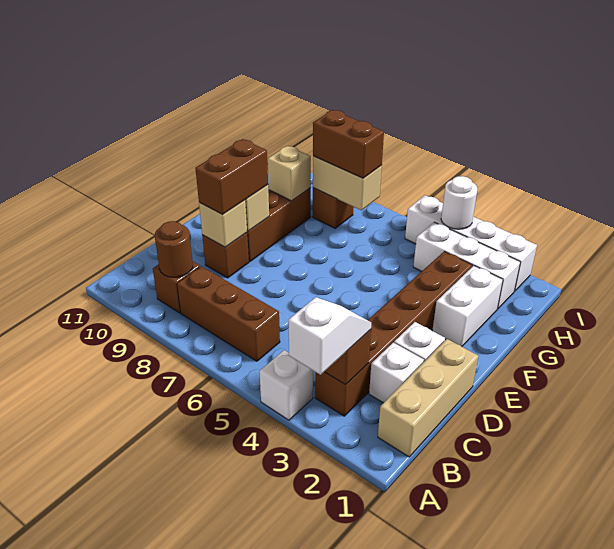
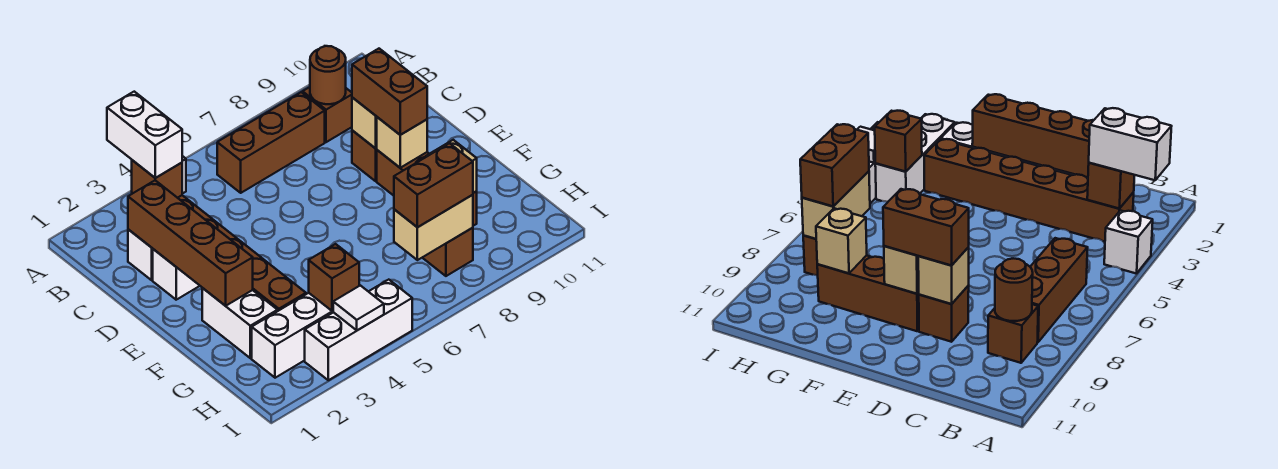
white 1x2 slope [288,297,371,375] -> white 1x2 brick [107,92,182,178]
tan 1x3 brick [378,339,478,457] -> none
none -> brown 1x4 brick [128,180,253,306]
none -> brown 1x1 brick [309,244,359,311]
white 1x4 brick [405,195,537,291] -> white 1x3 brick [305,280,412,380]
white 1x1 round brick [441,176,477,229] -> white 1x1 tile [333,285,384,330]

